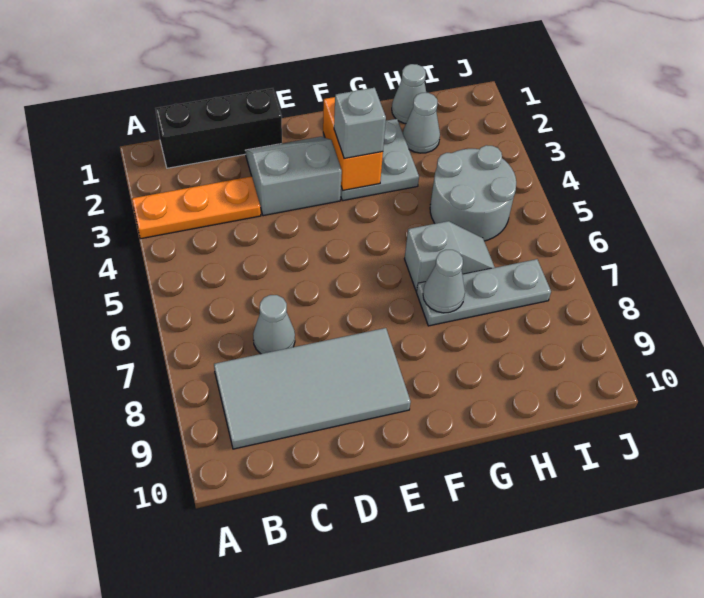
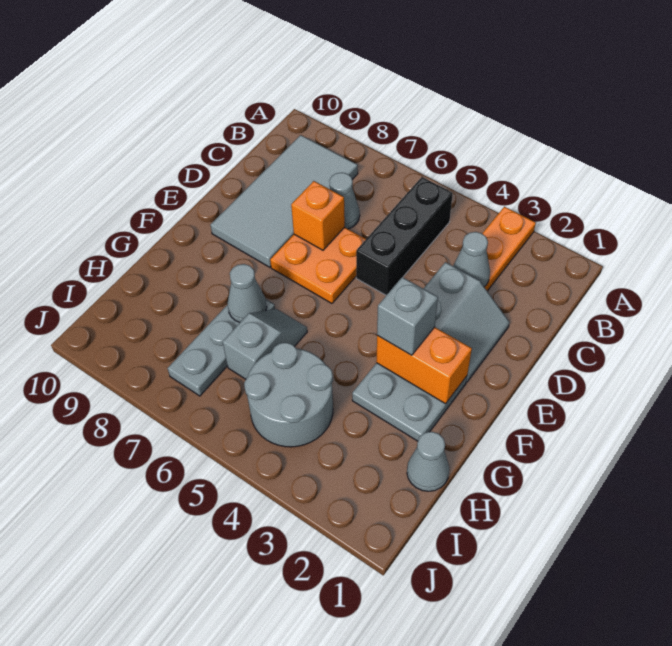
black 1x3 brick [155,88,282,168] -> black 1x3 brick moved to [356,177,453,295]
none -> orange 2x2 plate [270,227,366,303]
none -> orange 1x1 brick [291,181,345,250]
grey 1x2 slope [404,221,495,291] -> grey 1x2 slope turned to [223,309,307,379]
grey 1x1 cone [403,93,440,153] -> grey 1x1 cone moved to [453,232,490,287]

